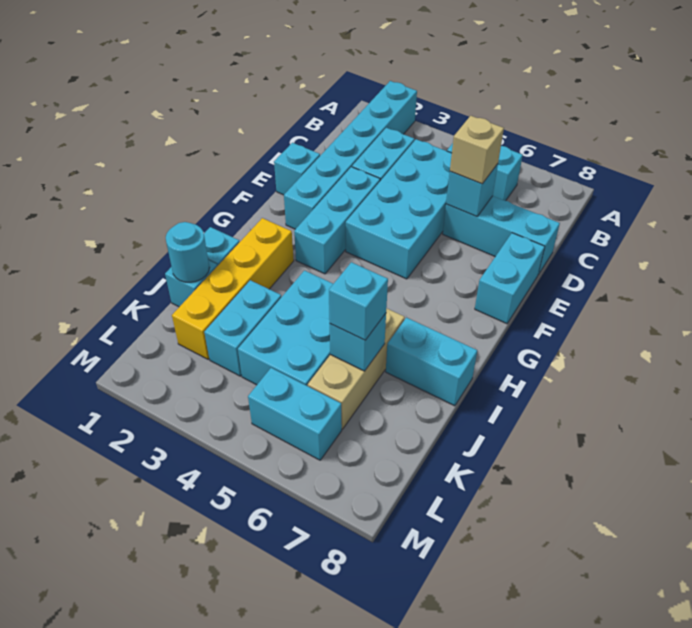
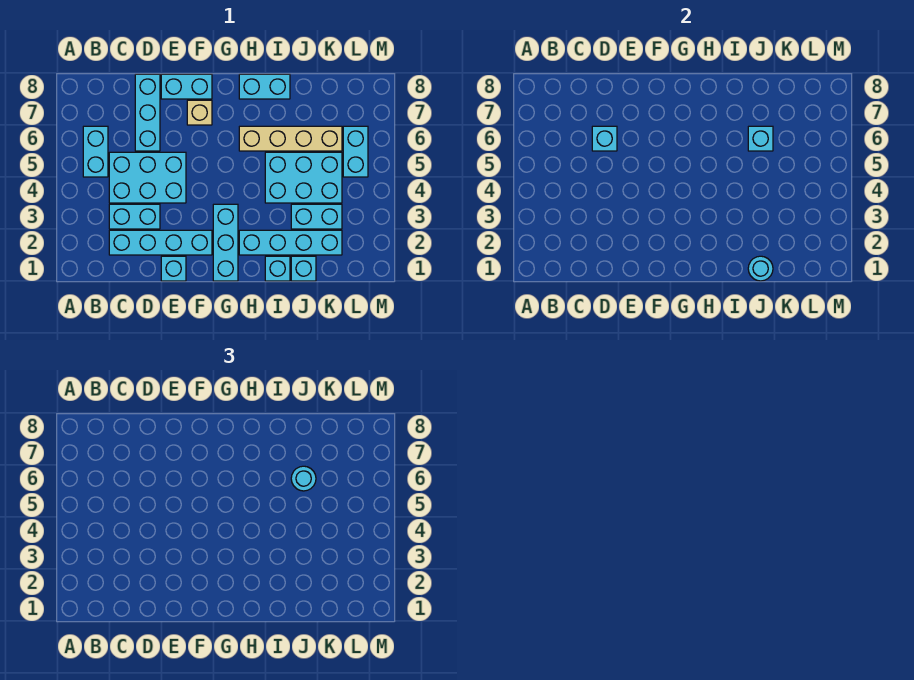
cyan 1x6 brick [284,81,417,229] -> cyan 1x4 brick [109,230,212,255]
cyan 2x4 brick [346,139,452,279] -> cyan 2x3 brick [109,152,186,203]
tan 1x1 brick [450,116,504,184] -> tan 1x1 brick moved to [187,100,212,125]
cyan 1x3 brick [294,167,380,274] -> cyan 1x3 brick turned to [213,204,238,281]
yellow 1x4 brick [172,218,294,359] -> cyan 1x4 brick [239,230,342,255]
tan 1x3 brick [308,308,405,429] -> tan 1x4 brick [239,126,342,151]
cyan 1x2 brick [386,318,477,406] -> cyan 1x2 brick turned to [239,74,290,99]
cyan 1x1 brick [329,262,388,340] -> cyan 1x1 round brick [291,466,316,491]

